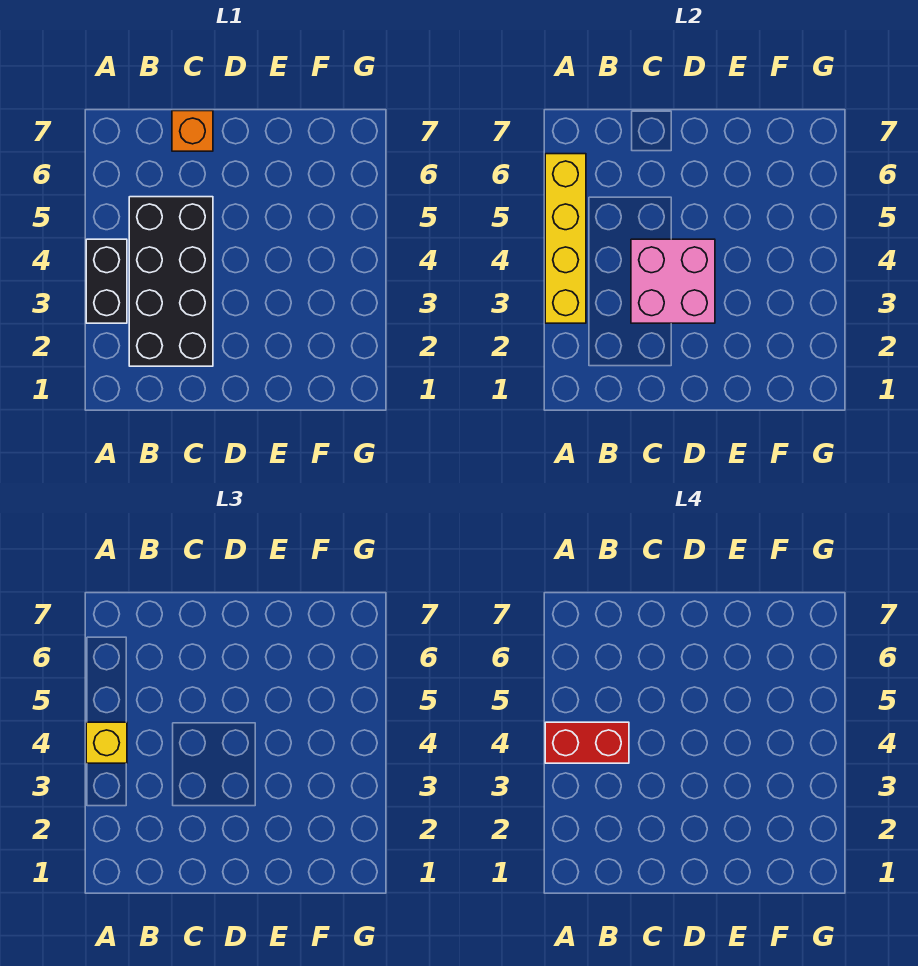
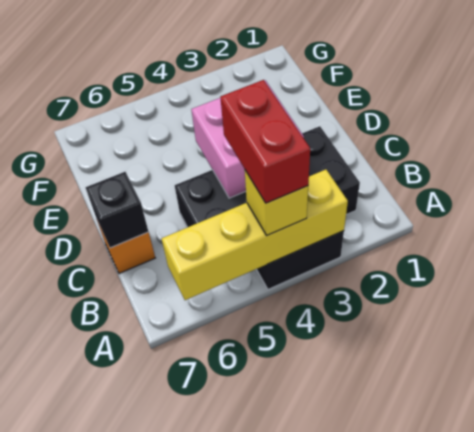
none -> black 1x1 brick [86,172,149,248]

